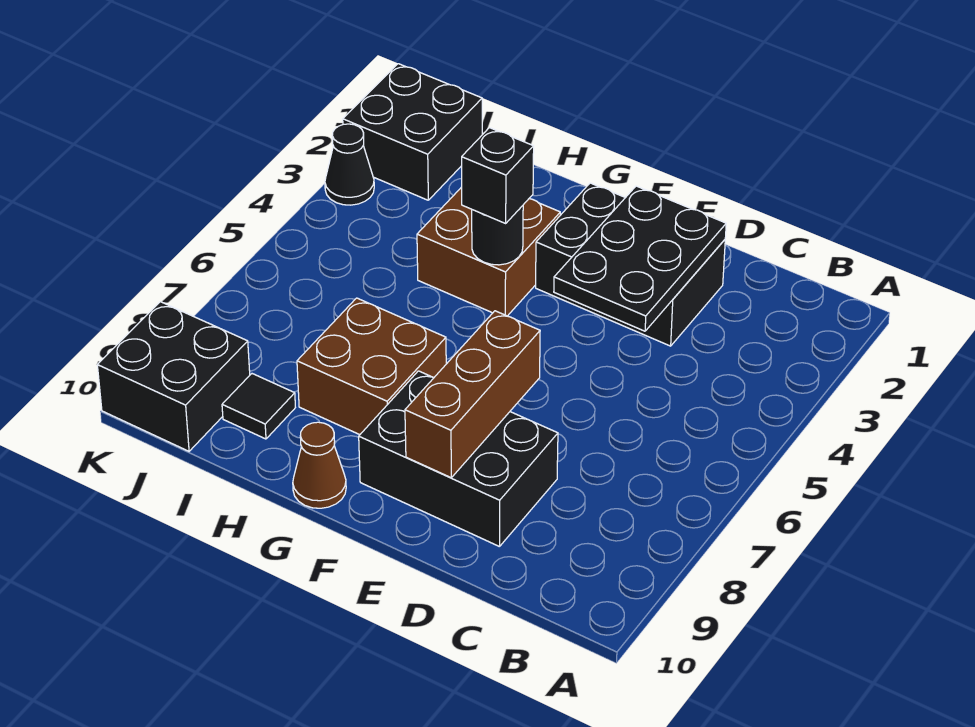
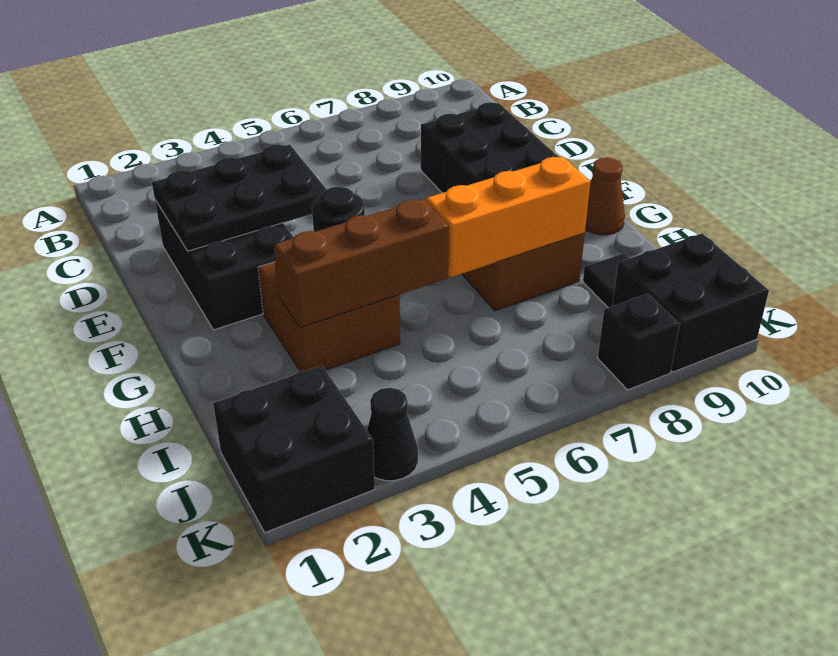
brown 1x3 brick [405,311,540,478] -> brown 1x3 brick moved to [274,199,449,328]
black 1x1 brick [462,128,534,223] -> black 1x1 brick moved to [598,293,680,390]
none -> orange 1x3 brick [426,156,591,277]

